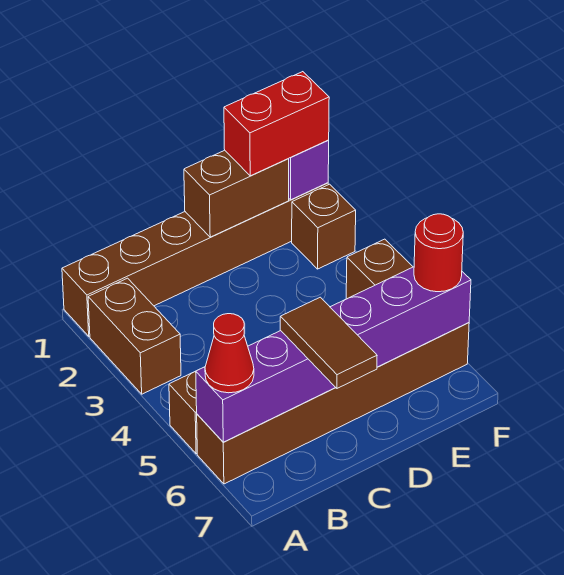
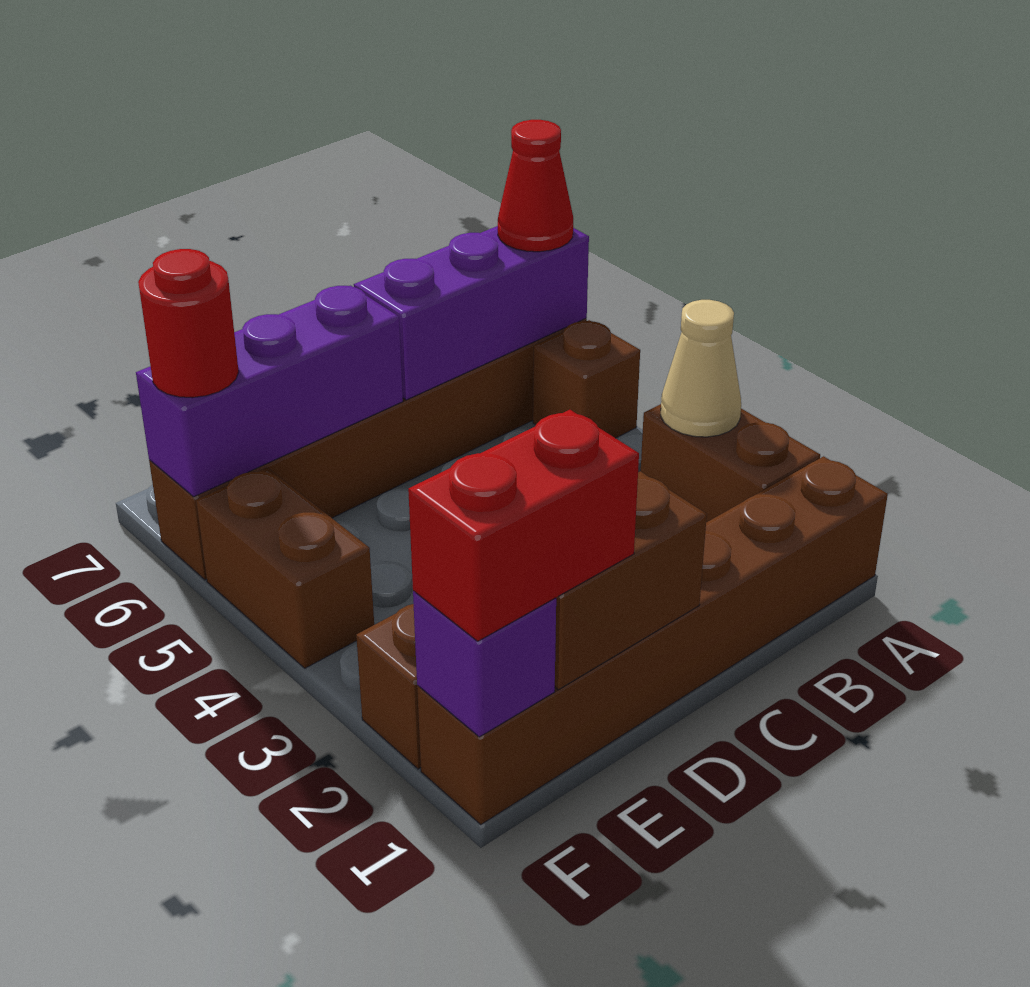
none -> tan 1x1 cone [661,300,741,437]
brown 1x2 tile [280,297,377,388] -> none

